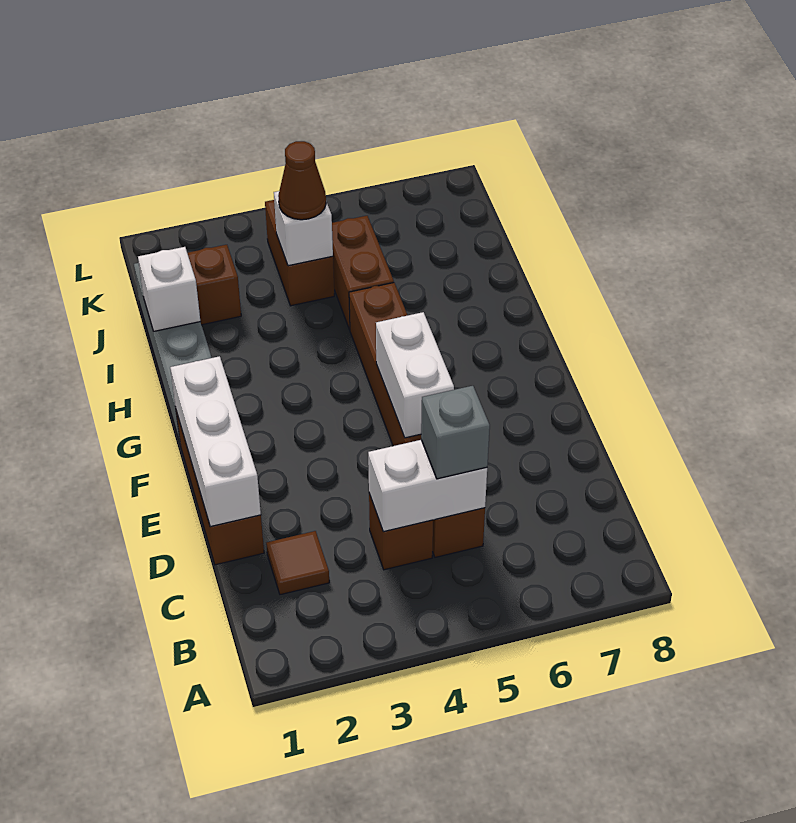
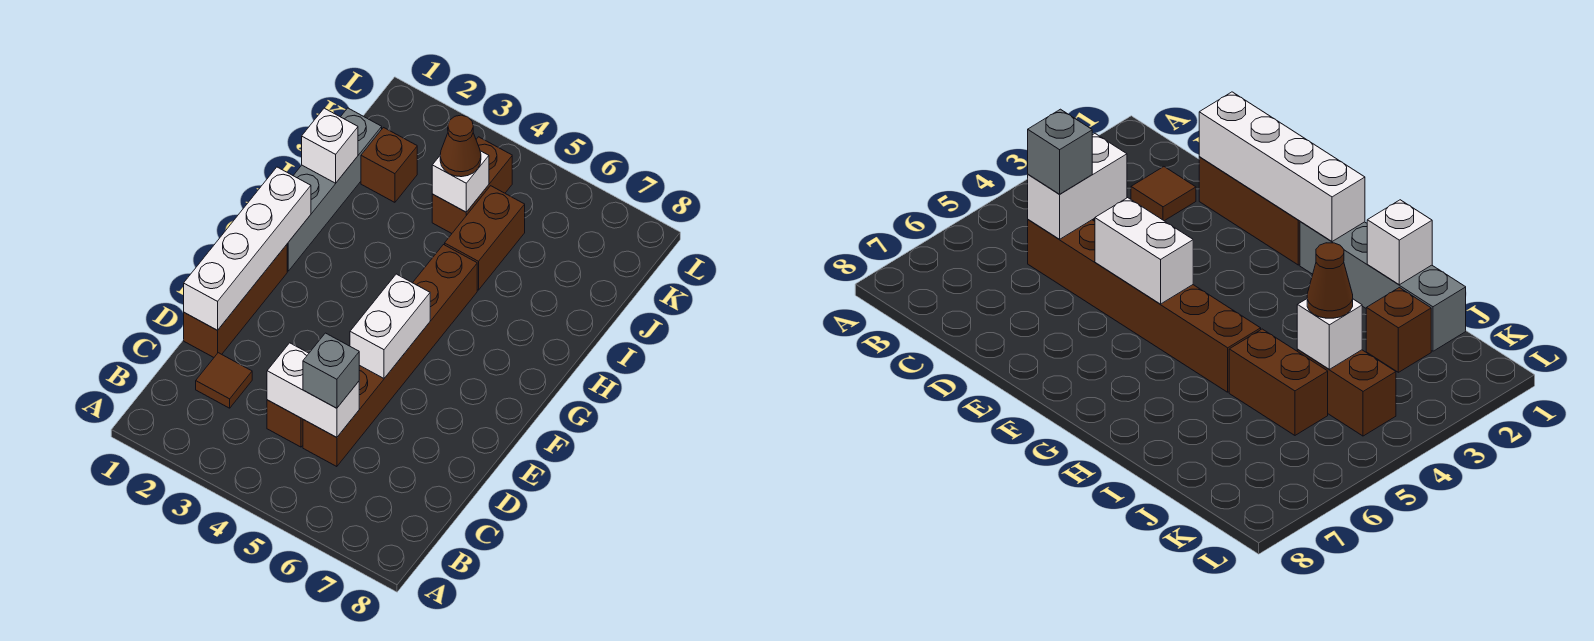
white 1x3 brick [170,356,261,527] -> white 1x4 brick [184,167,311,330]

